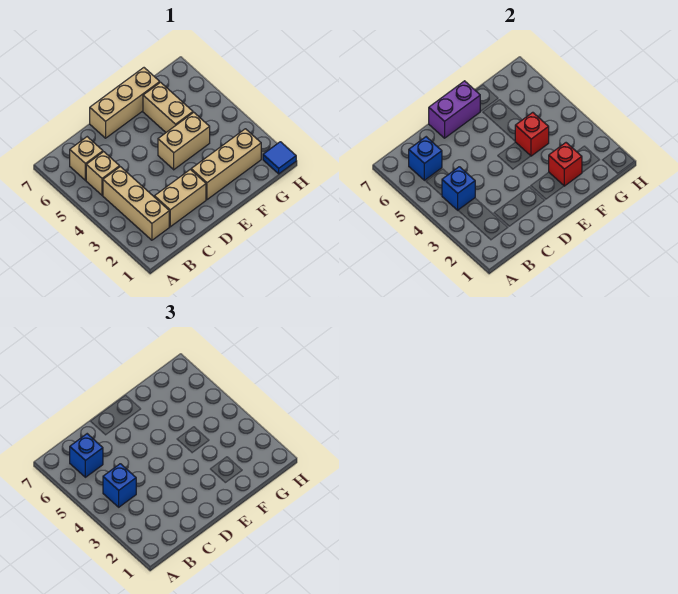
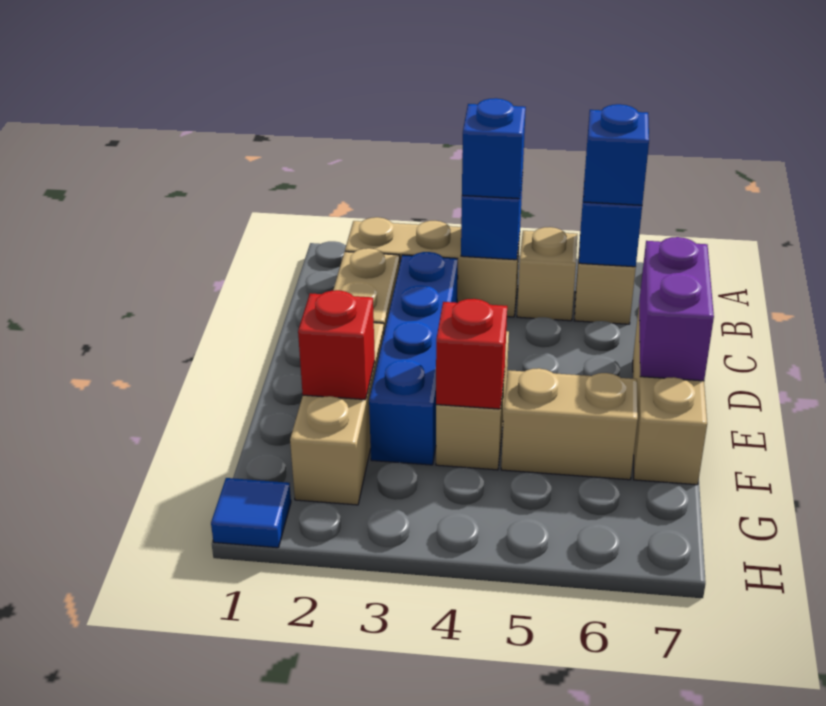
none -> blue 1x4 brick [369,252,458,465]

